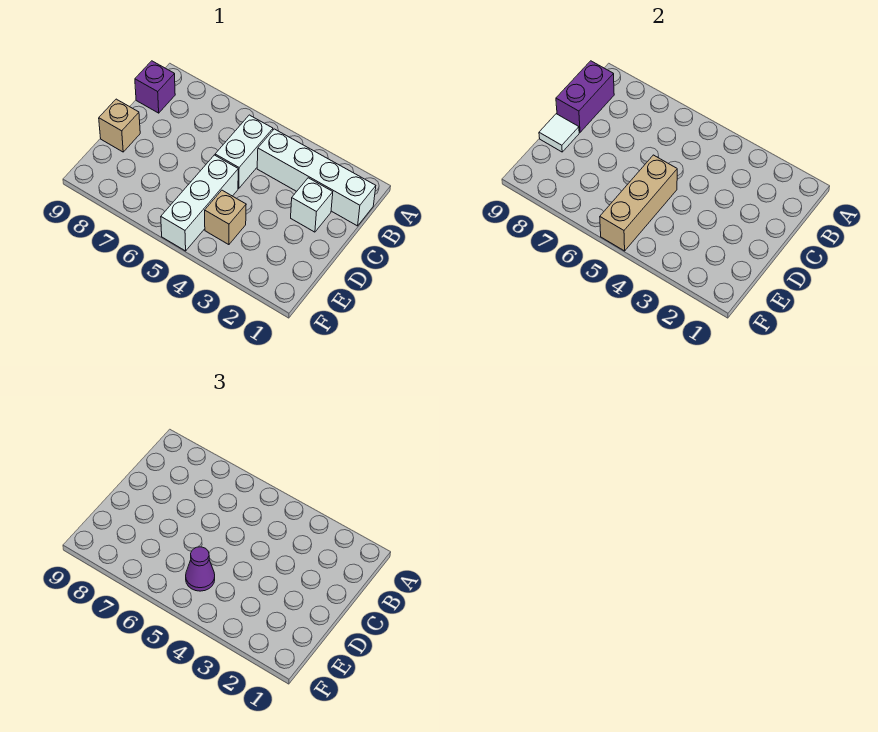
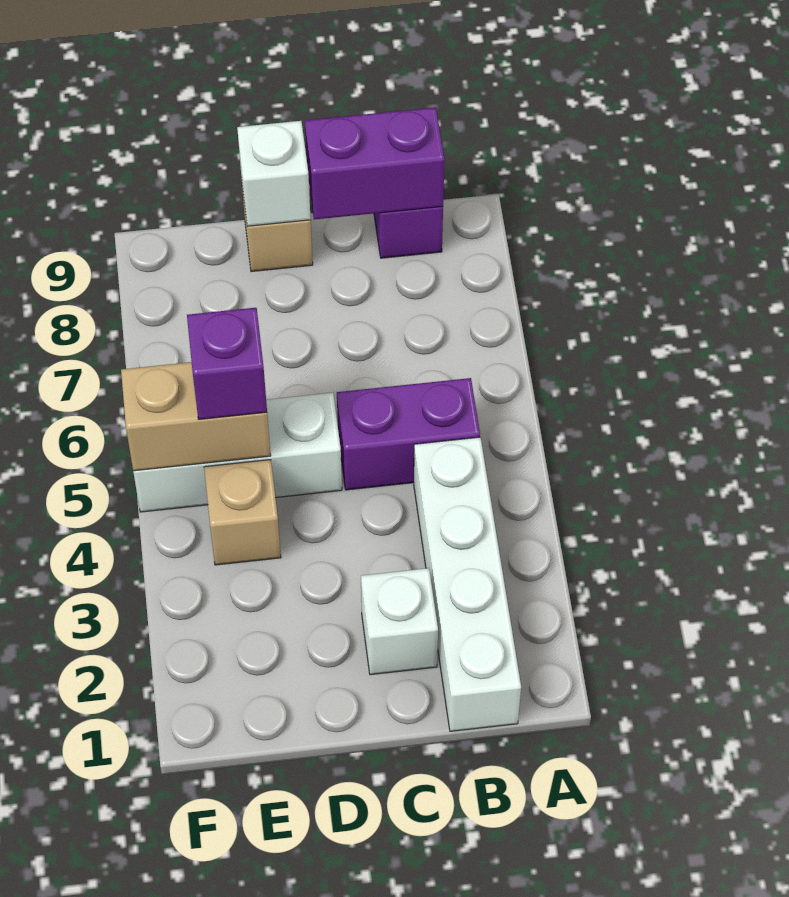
white 1x2 brick [215,115,273,188] -> purple 1x2 brick [337,378,480,490]
tan 1x3 brick [600,155,677,251] -> tan 1x2 brick [121,362,271,471]
white 1x1 tile [539,114,579,152] -> white 1x1 brick [237,121,311,226]
purple 1x1 cone [186,547,215,591] -> purple 1x1 brick [187,308,267,419]

